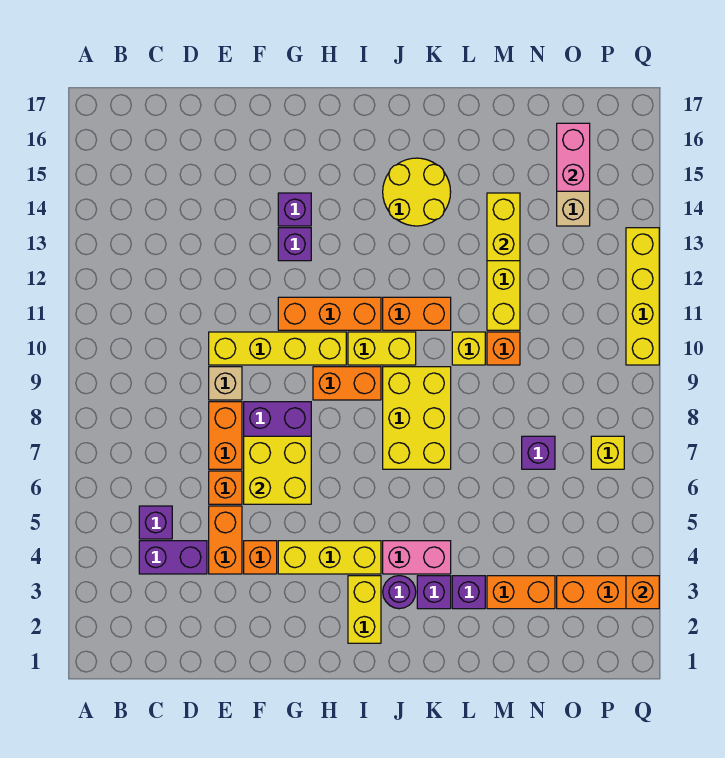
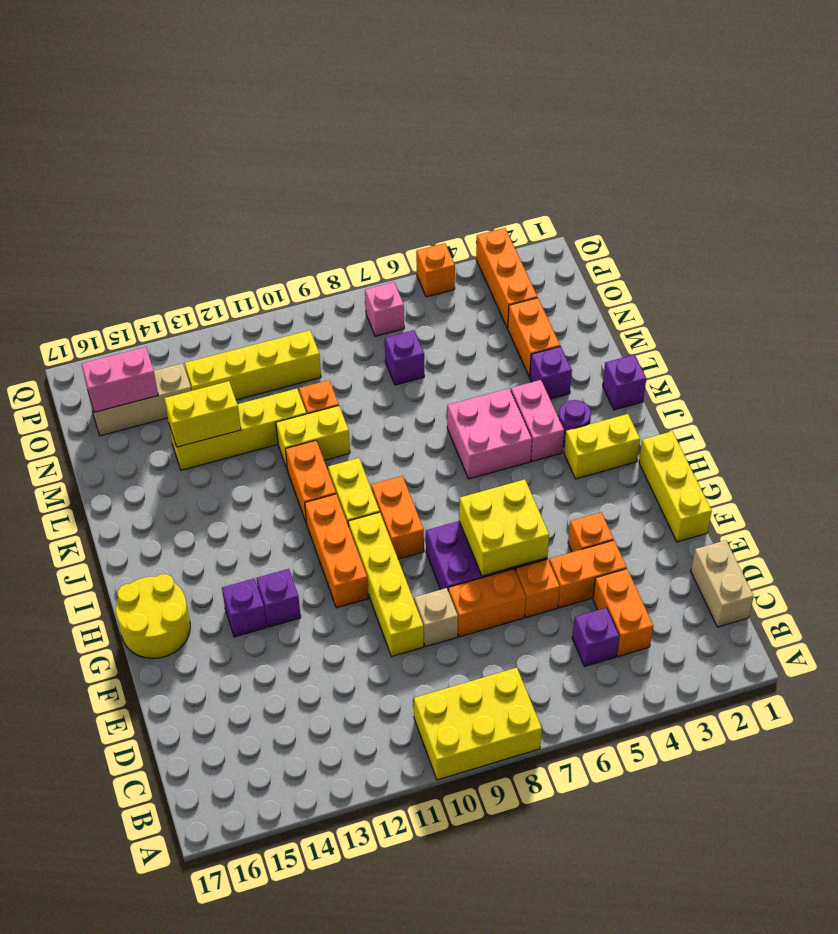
none -> tan 1x2 brick [691,540,754,627]
purple 1x2 brick [139,541,207,574] -> orange 1x2 brick [593,569,653,657]
yellow 1x3 brick [278,541,381,574] -> yellow 1x3 brick moved to [639,431,712,542]
none -> pink 2x2 brick [447,388,532,479]
yellow 2x3 brick [383,367,451,469] -> yellow 2x3 brick moved to [414,668,542,780]
yellow 2x2 round brick [383,158,451,226] -> yellow 2x2 round brick moved to [116,574,190,658]
purple 1x1 brick [417,576,451,609] -> purple 1x1 brick moved to [603,355,646,410]
yellow 1x1 brick [452,332,485,365] -> yellow 1x2 brick [276,406,350,468]
yellow 1x1 brick [591,436,624,469] -> pink 1x1 brick [365,282,404,336]
orange 1x1 brick [626,576,659,609] -> orange 1x1 brick moved to [416,243,455,297]
yellow 1x4 brick [626,228,659,365] -> yellow 1x4 brick moved to [185,330,321,400]

